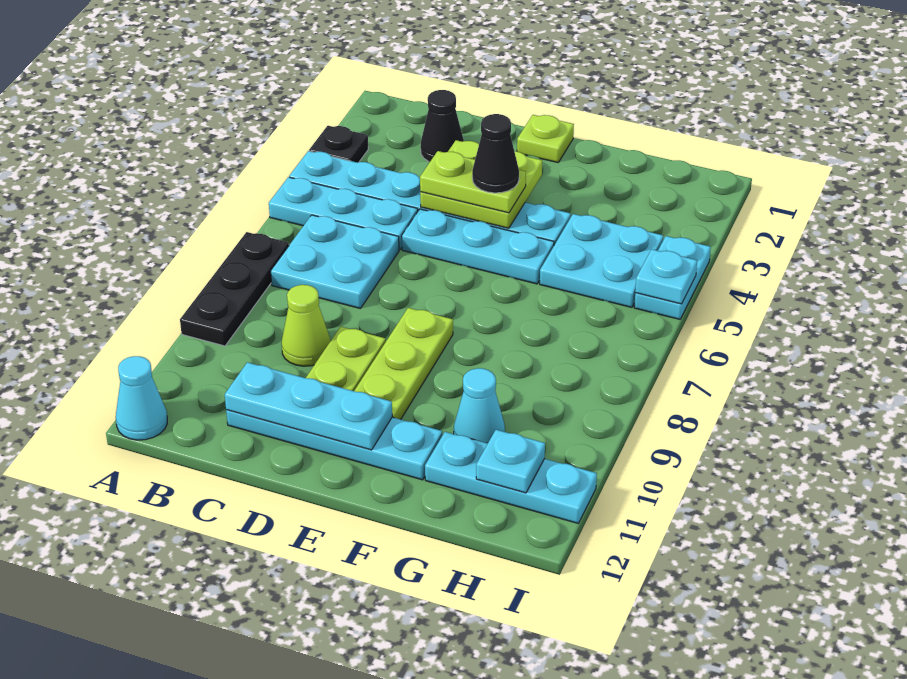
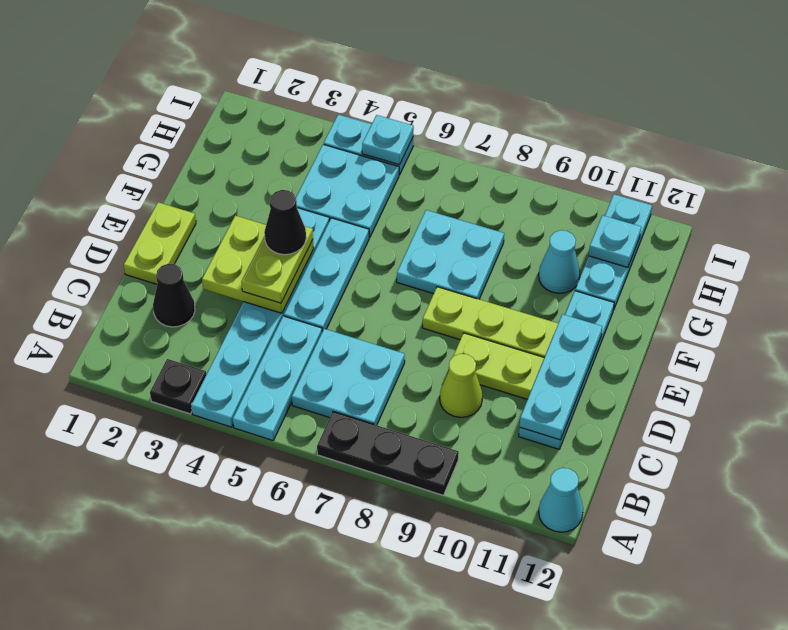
lime 1x1 plate [517,115,574,162] -> lime 1x2 plate [124,202,196,284]
none -> cyan 2x2 plate [397,210,504,299]

